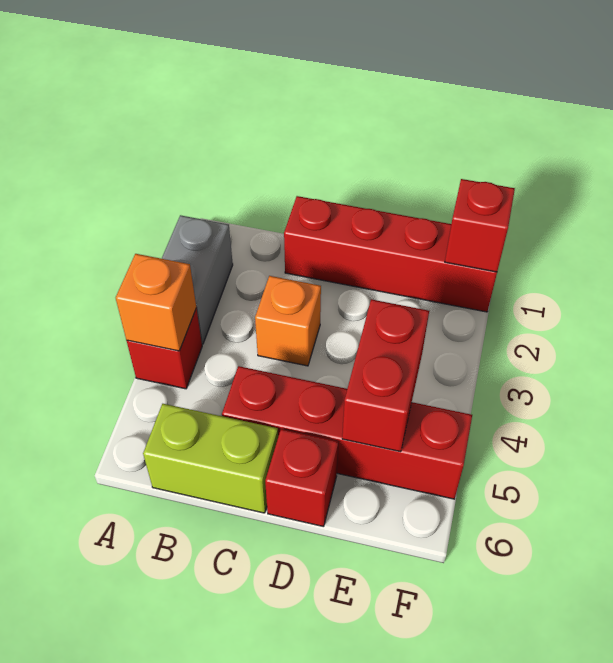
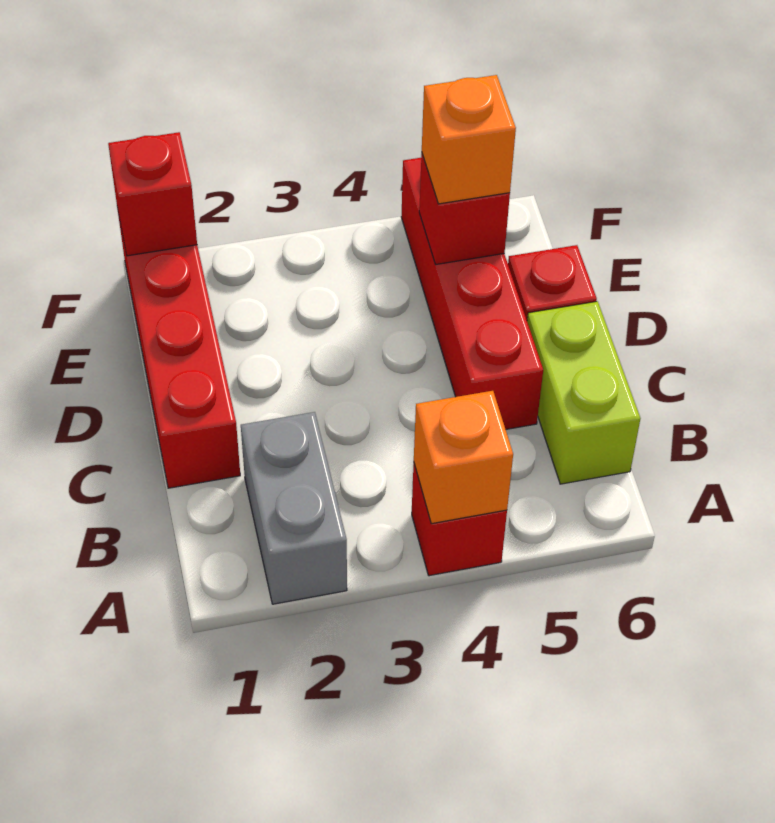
grey 1x2 brick [162,215,233,344] -> grey 1x2 brick turned to [241,412,347,604]
orange 1x1 brick [255,276,321,366] -> orange 1x1 brick moved to [422,75,516,204]
red 1x2 brick [342,299,429,452] -> red 1x1 brick [419,154,510,265]

